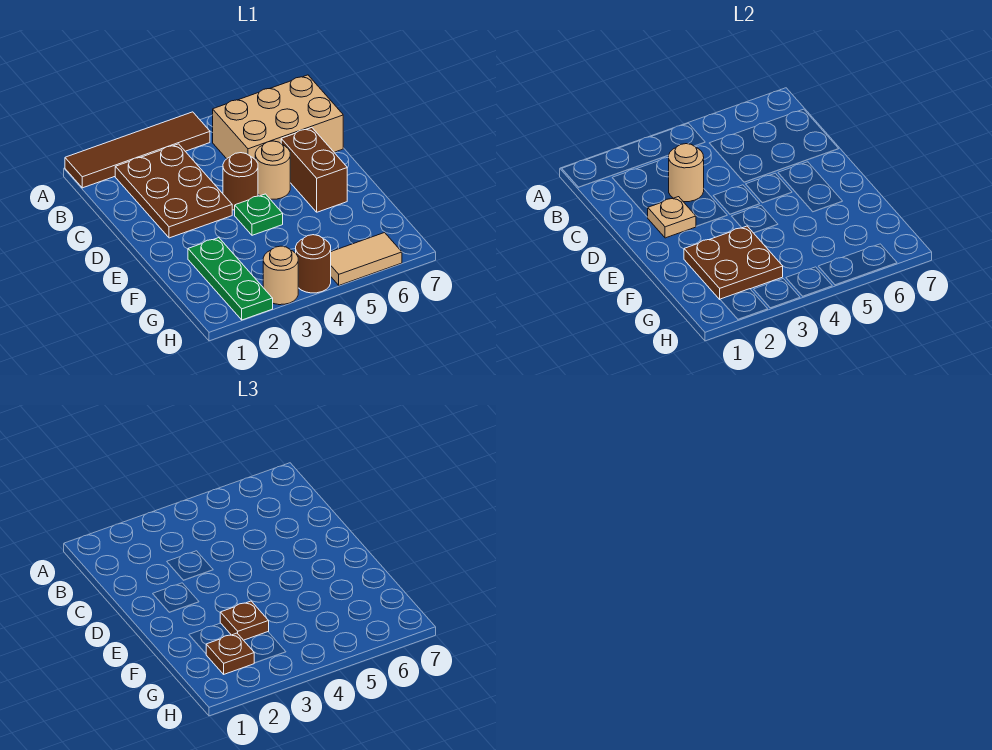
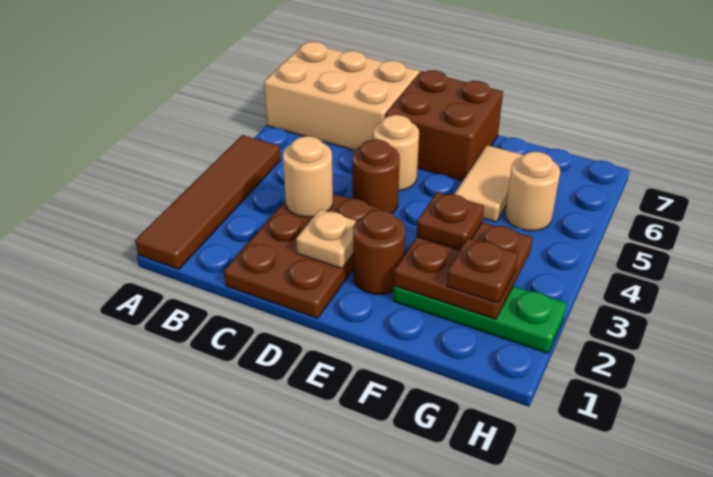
brown 2x3 plate [115,144,232,238] -> brown 2x3 plate turned to [224,194,386,318]
tan 2x3 brick [213,75,343,159] -> tan 2x3 brick turned to [264,42,420,150]
brown 1x2 brick [281,128,347,212] -> brown 2x2 brick [386,71,503,181]
green 1x1 plate [235,194,283,235] -> none
tan 1x1 round brick [263,246,298,305] -> tan 1x1 round brick moved to [505,152,560,231]
brown 1x1 round brick [296,235,331,293] -> brown 1x1 round brick moved to [353,210,405,294]
tan 1x2 tile [331,233,402,285] -> tan 1x2 tile moved to [455,145,524,222]

